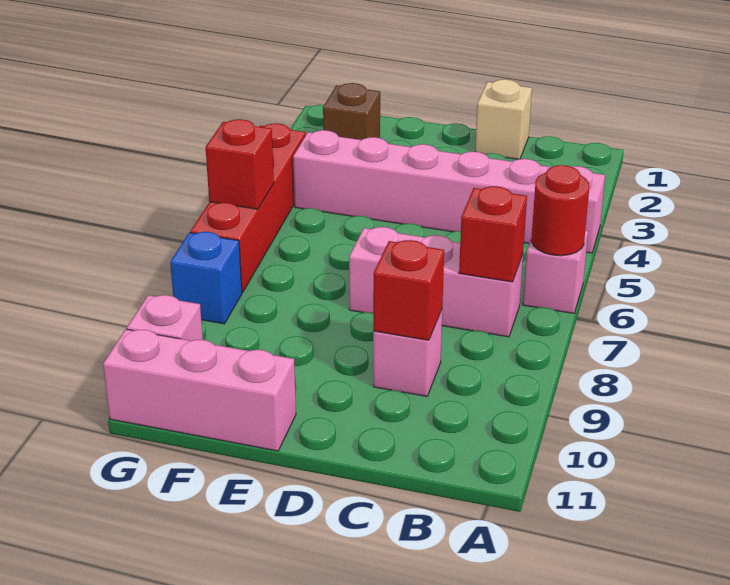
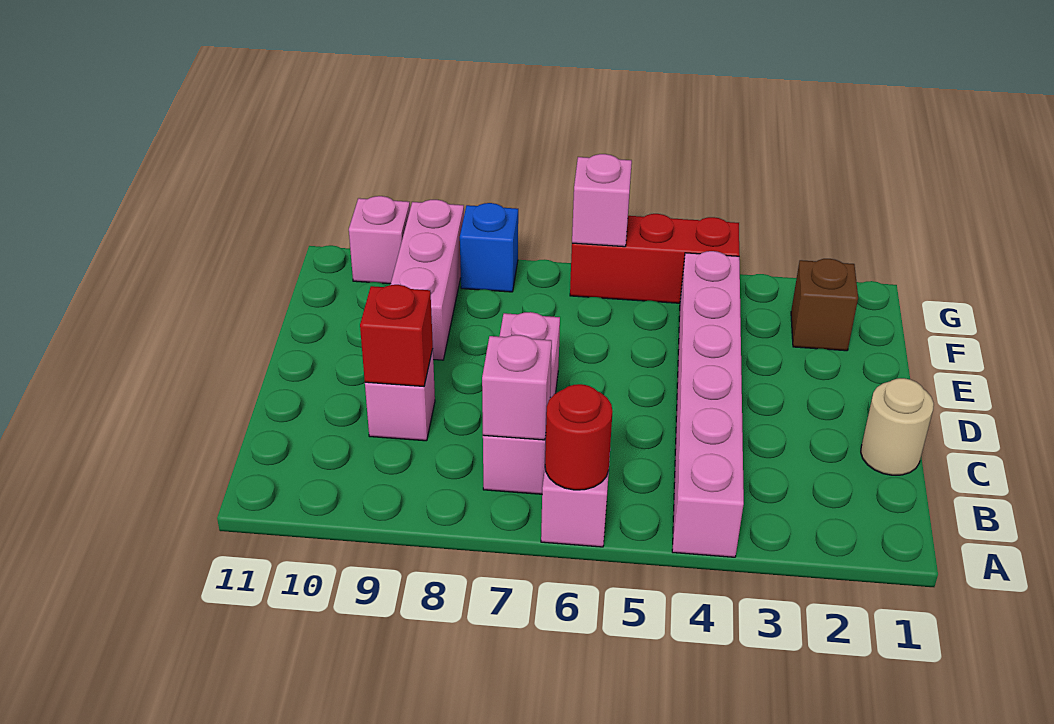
red 1x1 brick [459,186,527,282] -> pink 1x1 brick [482,335,552,440]
tan 1x1 brick [475,79,532,159] -> tan 1x1 round brick [861,378,934,475]
pink 1x3 brick [103,329,296,451] -> pink 1x3 brick moved to [390,200,464,360]
red 1x4 brick [190,123,306,292] -> red 1x3 brick [570,214,739,303]
red 1x1 brick [206,119,274,209] -> pink 1x1 brick [572,154,632,247]

